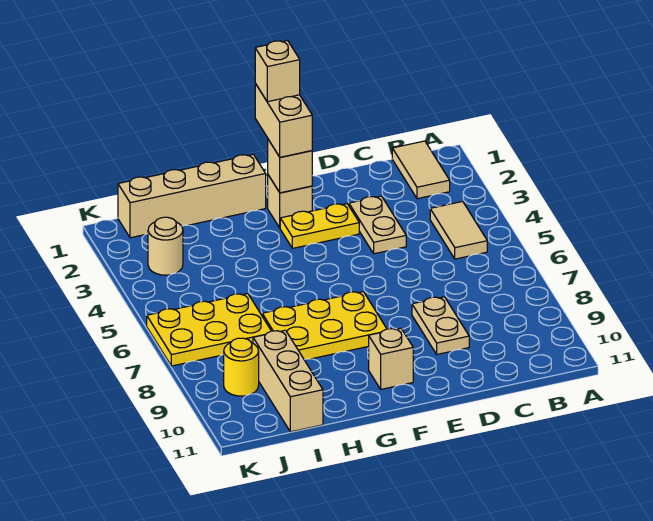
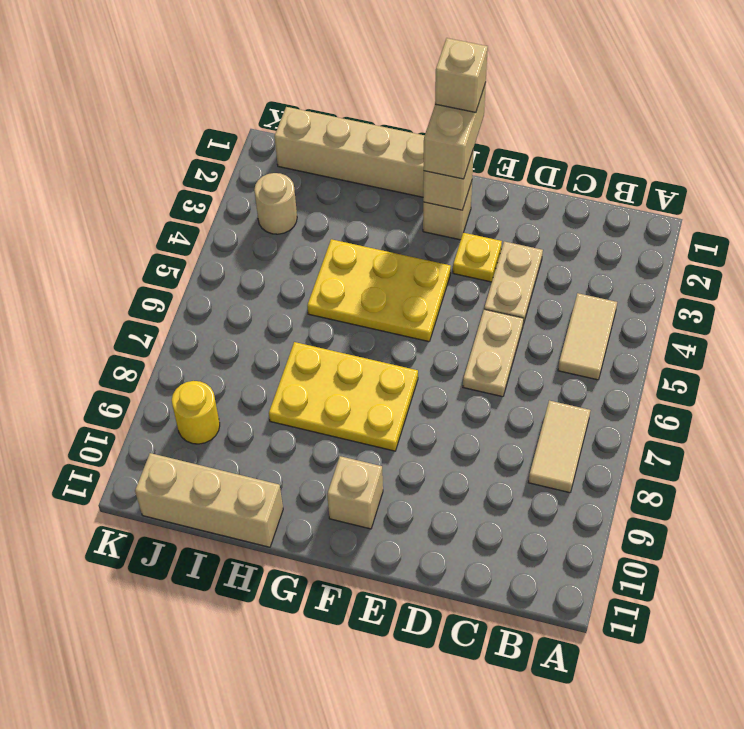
tan 1x2 tile [392,141,450,199] -> tan 1x2 tile moved to [528,400,590,493]
tan 1x2 plate [412,297,469,354] -> tan 1x2 plate moved to [463,309,524,397]
yellow 1x2 plate [280,204,359,248] -> yellow 1x1 plate [453,233,502,282]
yellow 2x3 plate [147,294,271,366] -> yellow 2x3 plate moved to [307,239,451,342]
tan 1x3 brick [253,330,323,432] -> tan 1x3 brick turned to [135,453,283,547]

